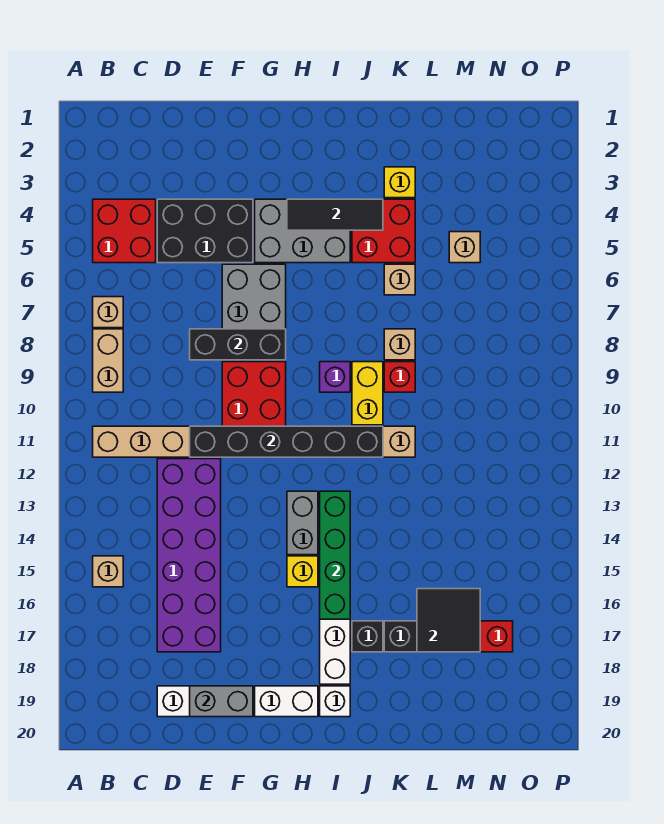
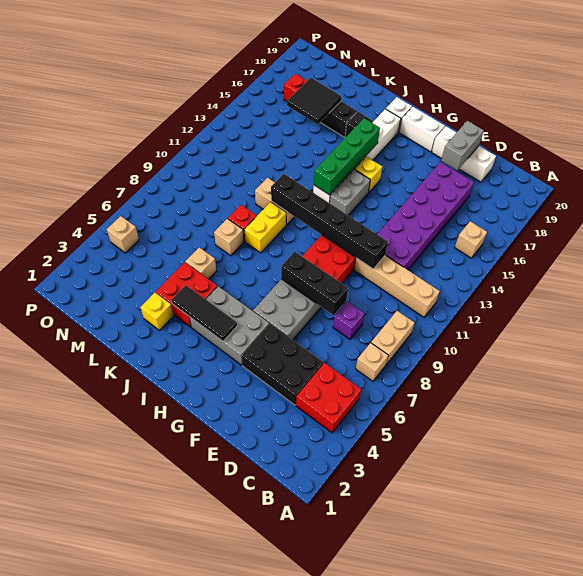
grey 1x2 brick [190,686,253,717] -> grey 1x2 brick turned to [441,121,484,170]
purple 1x1 brick [320,362,350,392] -> purple 1x1 brick moved to [333,301,364,339]
tan 1x1 brick [449,232,480,263] -> tan 1x1 brick moved to [107,216,139,253]

